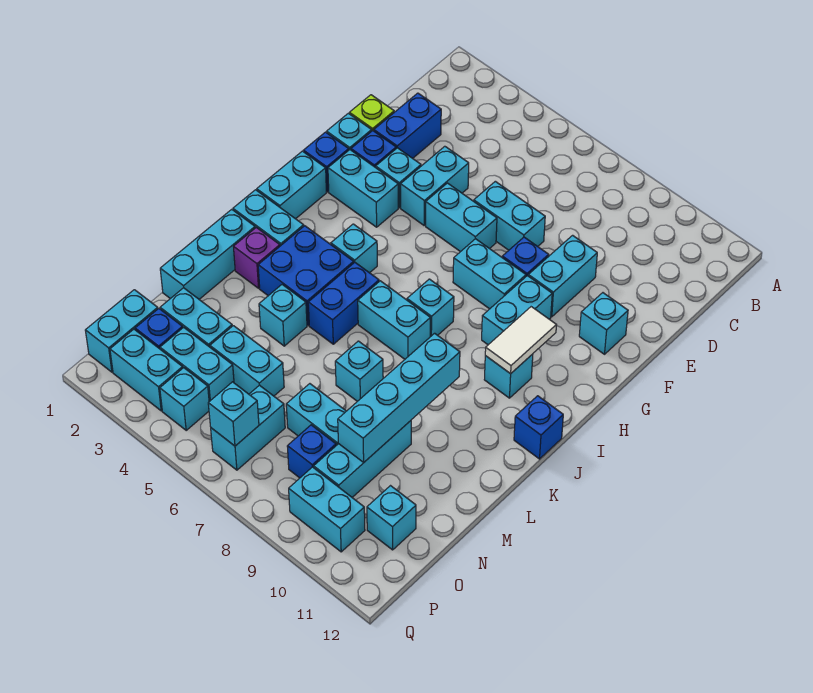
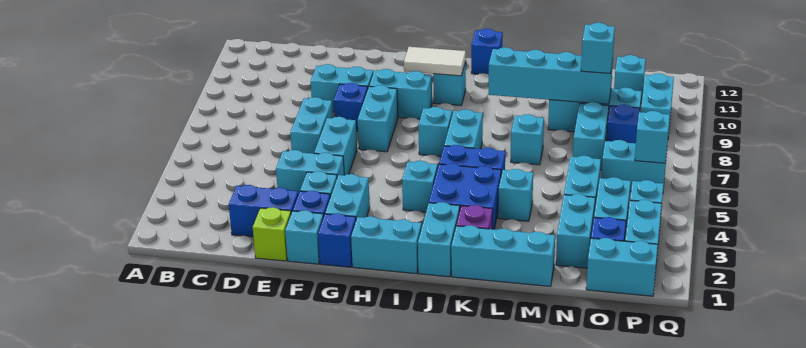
cyan 1x1 brick [579,293,628,354] -> cyan 1x1 brick moved to [581,23,615,74]

